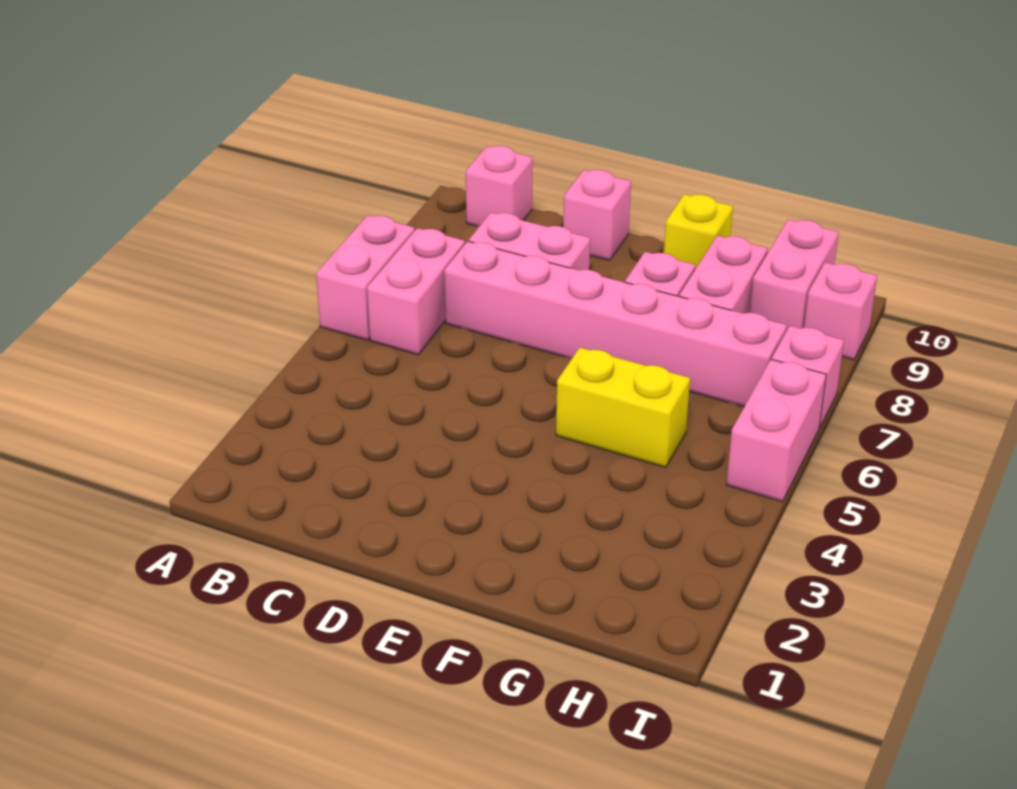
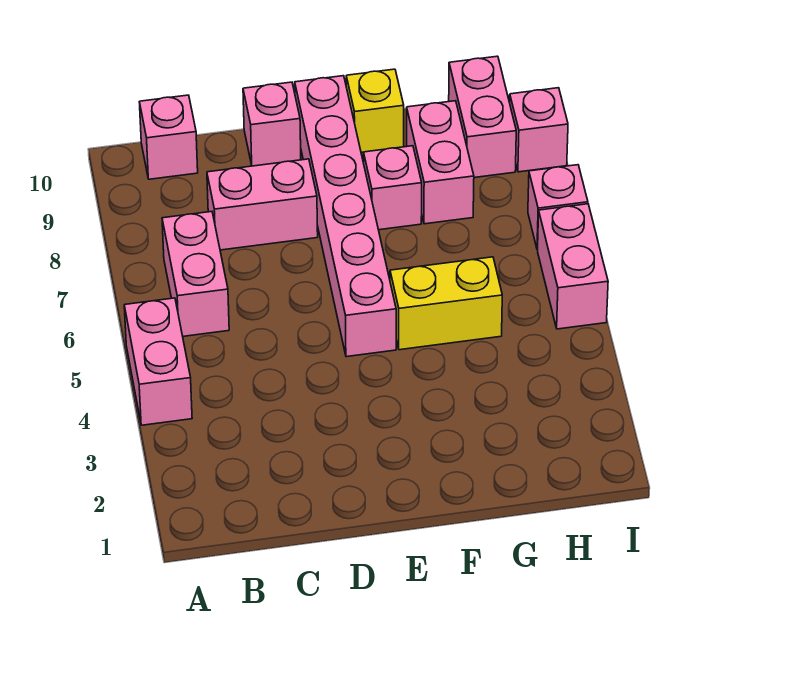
pink 1x2 brick [316,215,415,340] -> pink 1x2 brick moved to [124,298,192,425]
pink 1x6 brick [444,241,787,407] -> pink 1x6 brick turned to [295,76,396,357]

